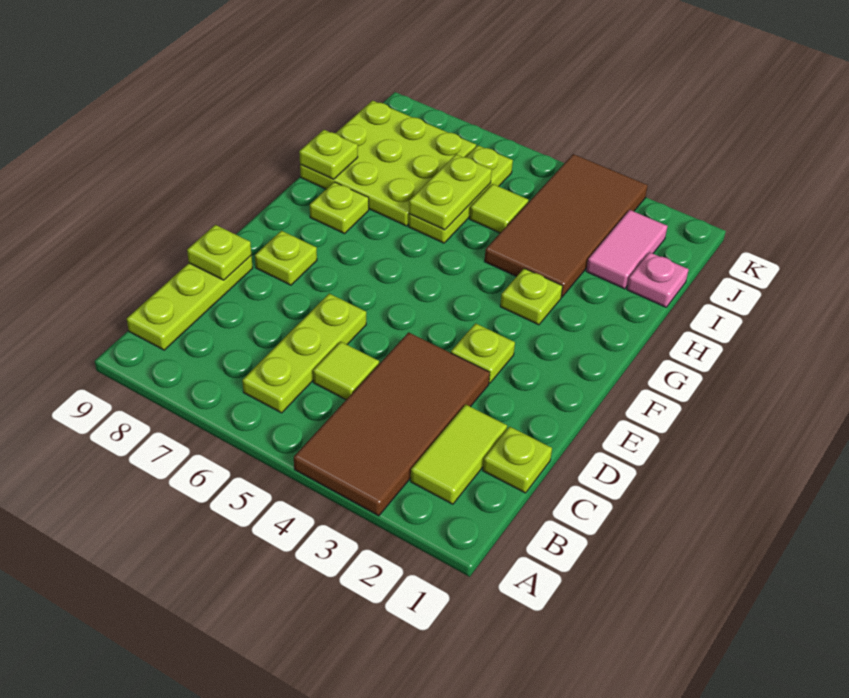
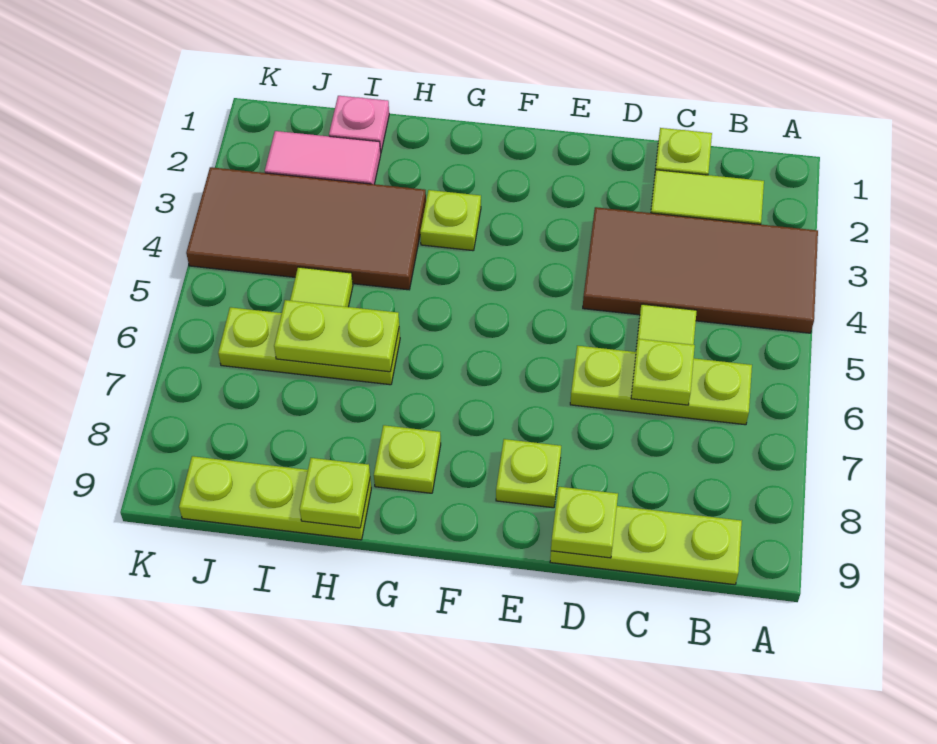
lime 1x1 plate [451,323,515,383] -> lime 1x1 plate moved to [631,339,695,405]
lime 3x3 plate [300,100,476,226] -> lime 1x3 plate [179,456,371,540]

